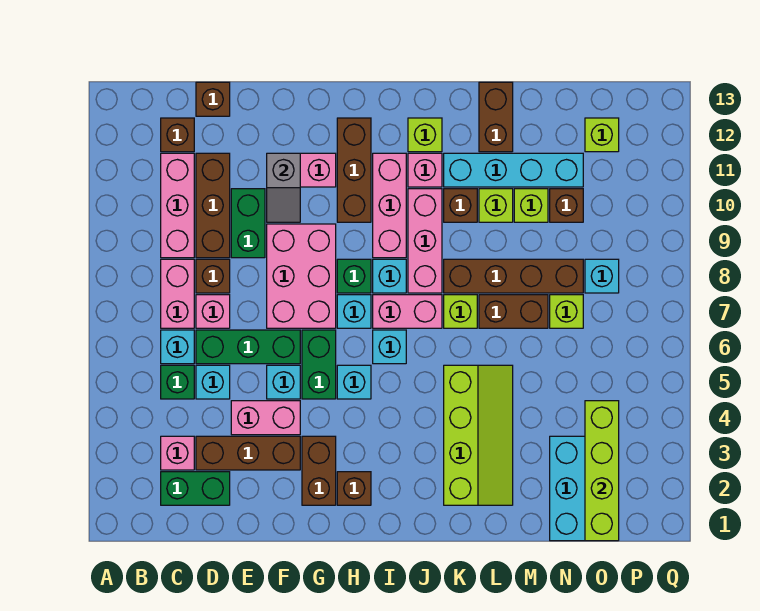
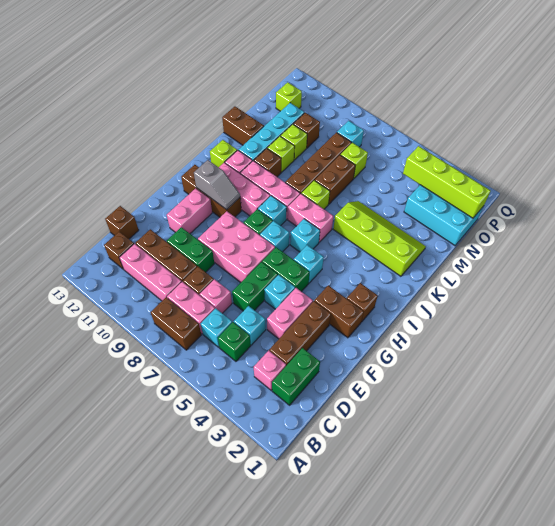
none -> brown 1x2 brick [151,297,201,350]
green 1x3 brick [196,330,300,364] -> green 1x2 brick [232,262,278,311]
grey 1x2 slope [267,153,300,222] -> grey 1x2 slope moved to [194,160,240,210]
pink 1x2 brick [373,295,442,328] -> pink 1x2 brick turned to [288,194,334,242]

